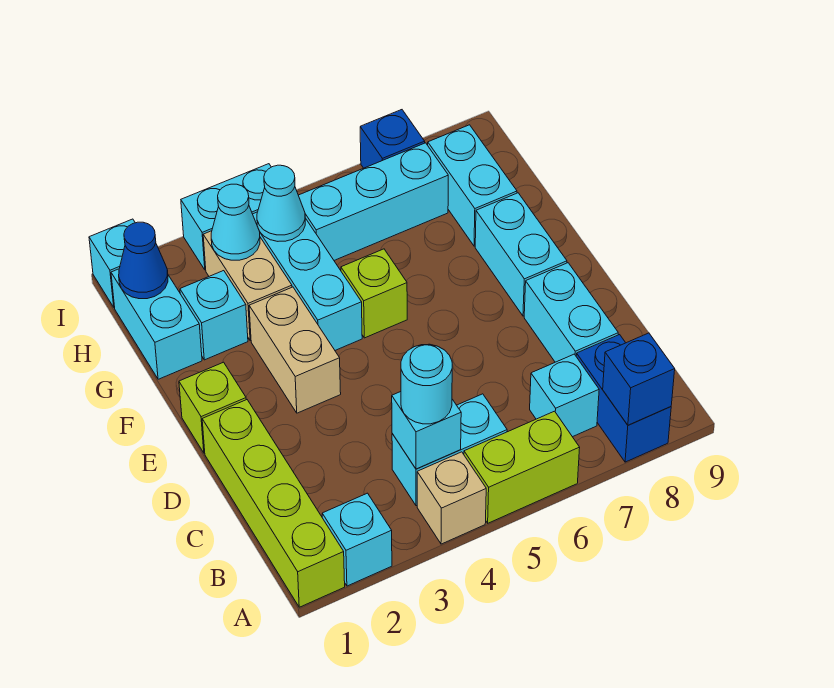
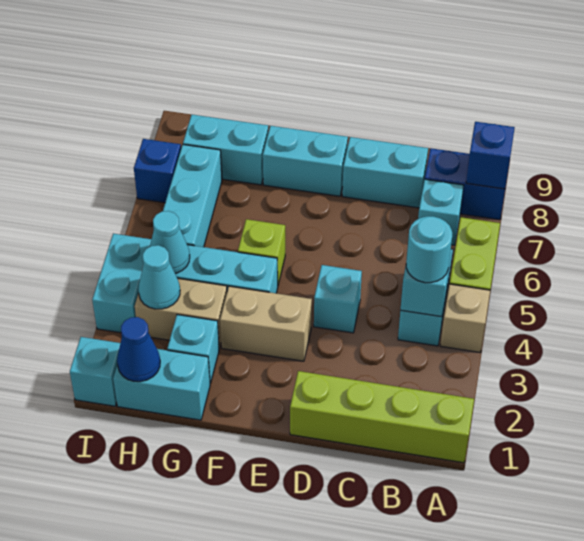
cyan 1x1 brick [322,493,392,586] -> cyan 1x1 brick moved to [314,265,362,333]
lime 1x1 brick [179,362,246,453] -> none

